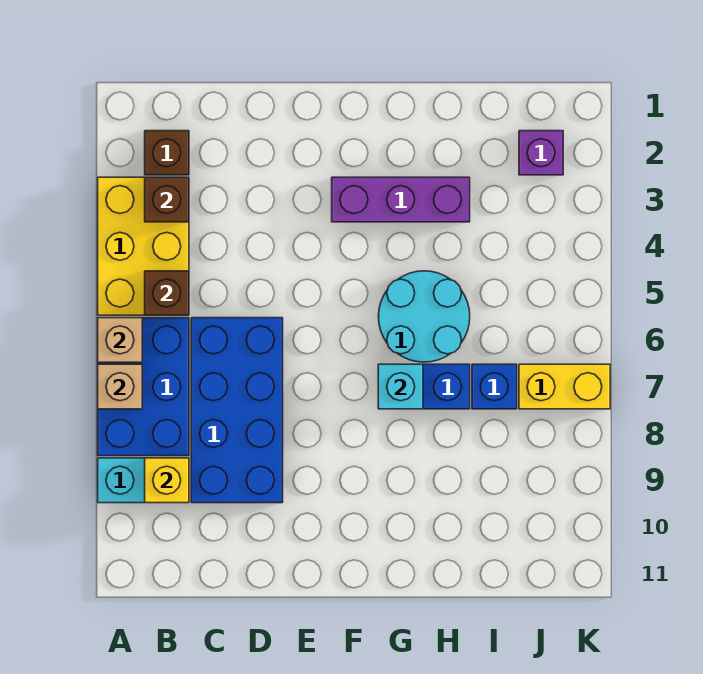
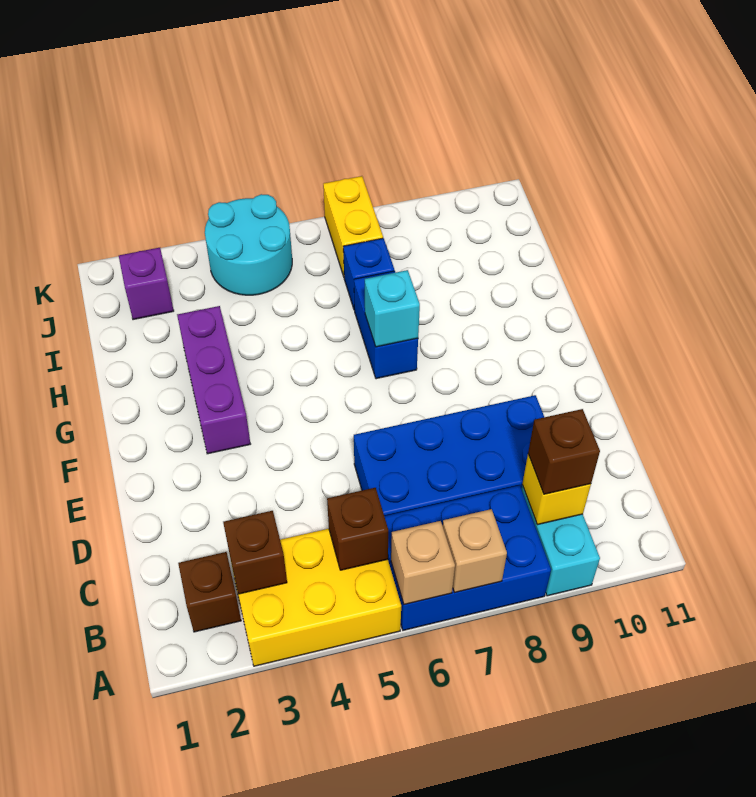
none -> brown 1x1 brick [528,409,600,494]
cyan 2x2 round brick [378,271,470,362] -> cyan 2x2 round brick moved to [205,194,292,295]

